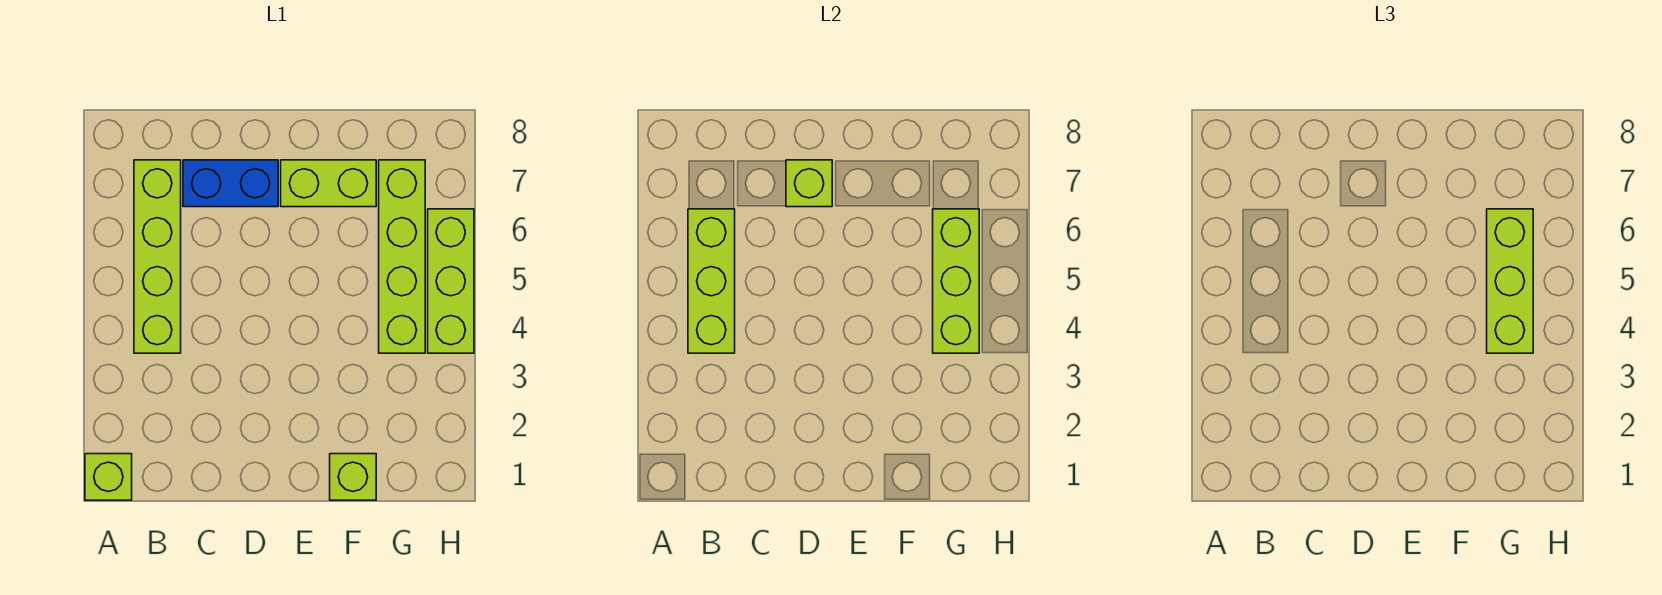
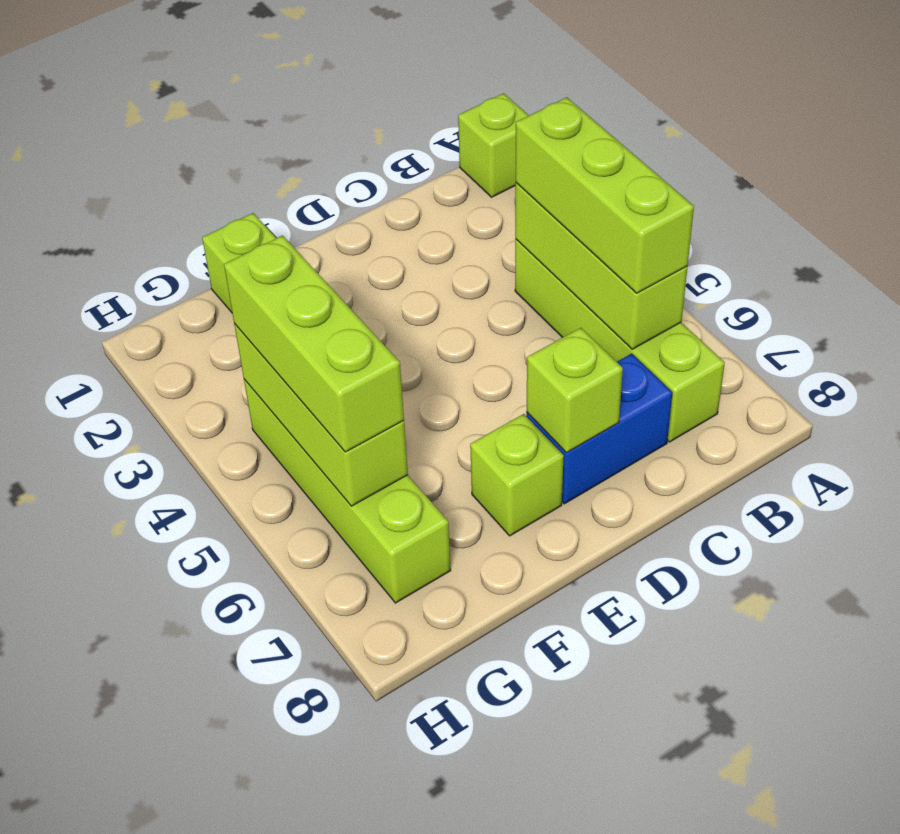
lime 1x2 brick [281,160,376,207] -> lime 1x1 brick [470,414,564,536]
lime 1x3 brick [428,209,474,353] -> lime 1x3 brick moved to [516,97,694,293]

